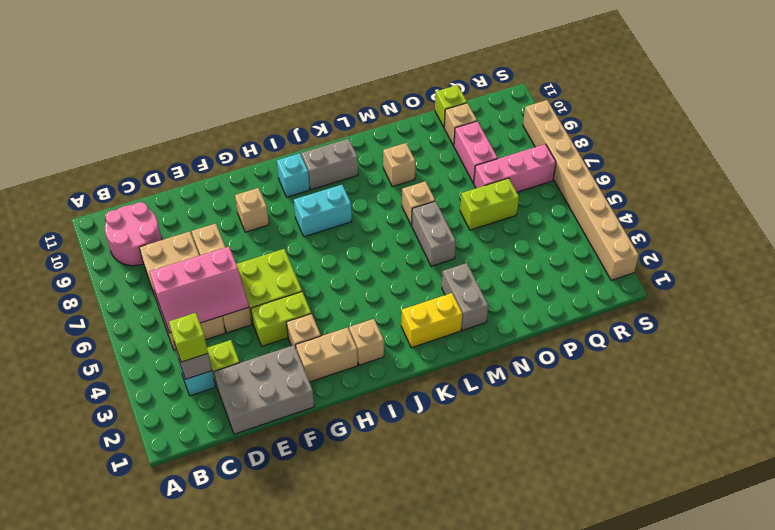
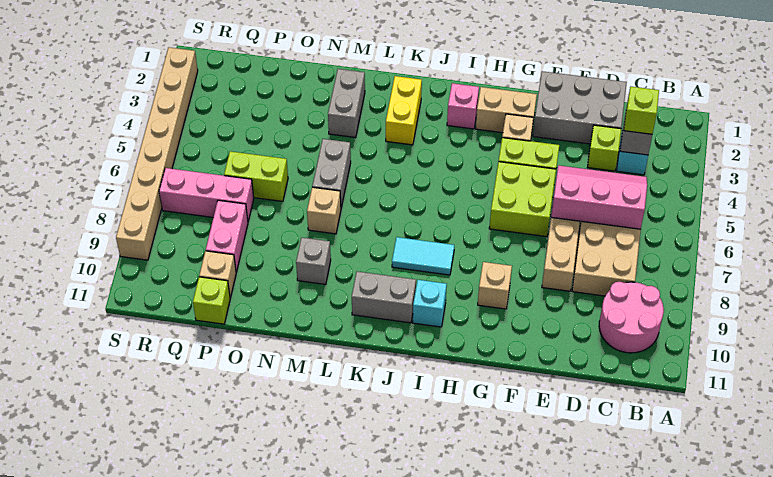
tan 1x1 brick [349,319,384,365] -> pink 1x1 brick [447,83,479,129]
cyan 1x2 brick [294,185,352,237] -> cyan 1x2 tile [392,237,454,275]
yellow 1x2 brick [401,293,463,348] -> yellow 1x2 brick turned to [386,76,422,145]
tan 1x1 brick [383,143,415,187] -> grey 1x1 brick [296,238,331,285]

